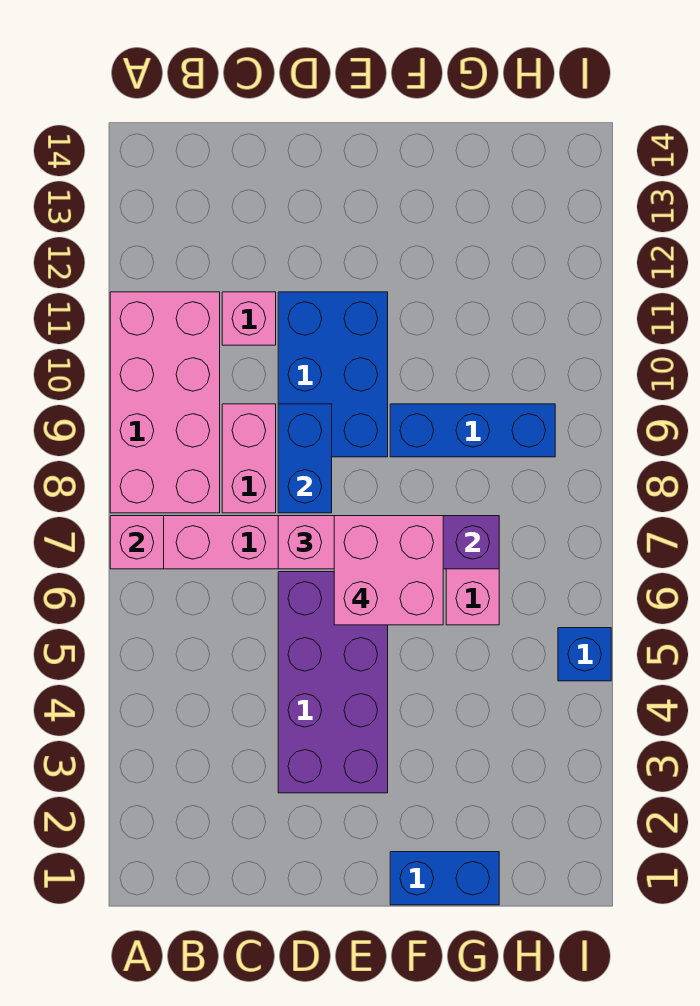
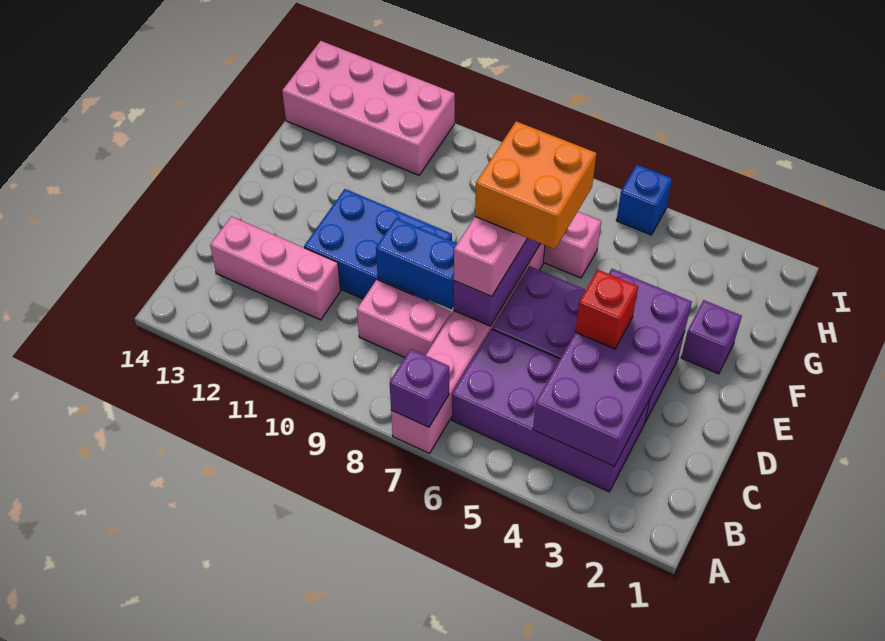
pink 1x1 brick [110,516,164,569] -> purple 1x1 brick [390,349,449,427]
pink 2x4 brick [110,292,220,513] -> pink 2x4 brick moved to [282,41,455,175]
none -> purple 2x4 brick [452,329,650,492]
none -> purple 2x4 brick [533,269,692,466]
pink 1x1 brick [222,292,276,345] -> pink 1x3 brick [210,216,341,320]
none -> red 1x1 brick [575,270,638,349]
pink 2x2 brick [334,516,443,625] -> orange 2x2 brick [475,121,596,249]
blue 1x2 brick [390,852,499,905] -> none
none -> purple 1x1 brick [681,300,742,374]
blue 1x3 brick [390,404,555,457] -> none

